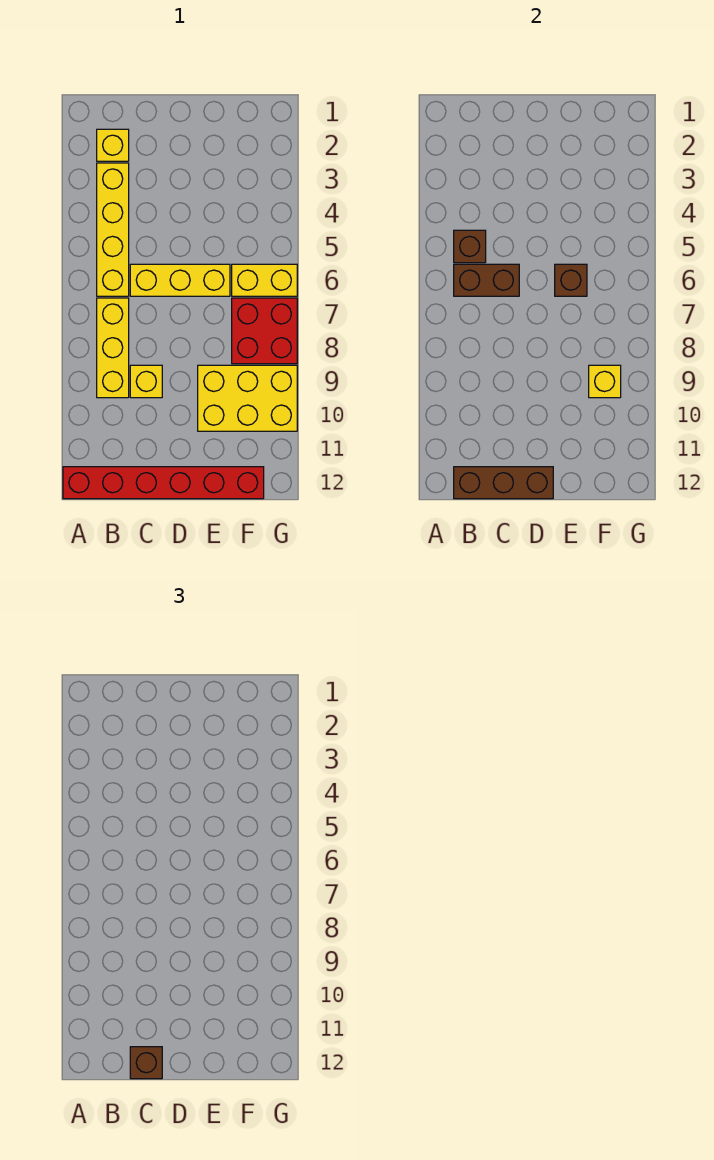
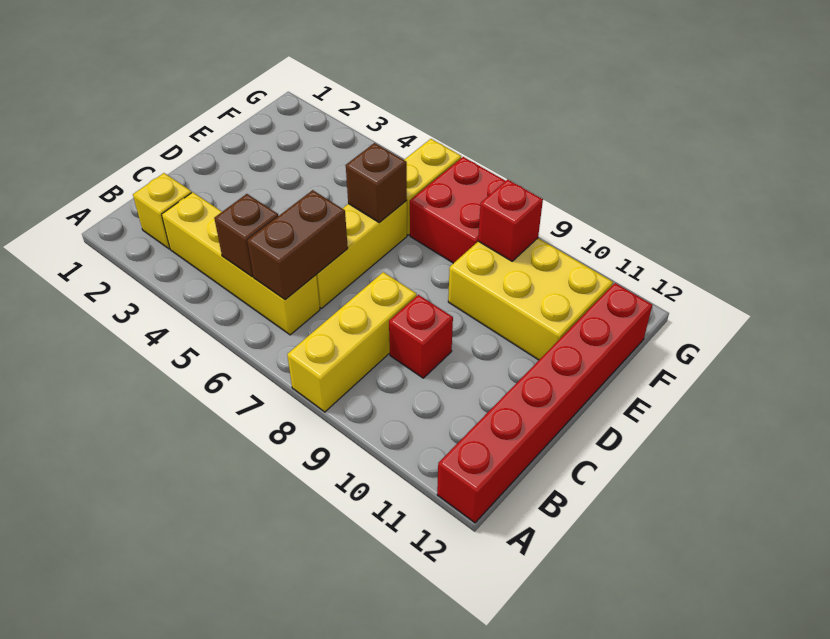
yellow 1x3 brick [97,298,129,398] -> yellow 1x3 brick turned to [287,272,417,412]
brown 1x3 brick [454,467,553,499] -> none
yellow 1x1 brick [130,365,162,398] -> red 1x1 brick [389,295,453,378]
brown 1x1 brick [130,1047,162,1079] -> none
yellow 2x3 brick [198,365,297,431] -> yellow 2x3 brick turned to [448,238,613,360]
yellow 1x1 brick [589,365,621,398] -> red 1x1 brick [478,179,543,261]

